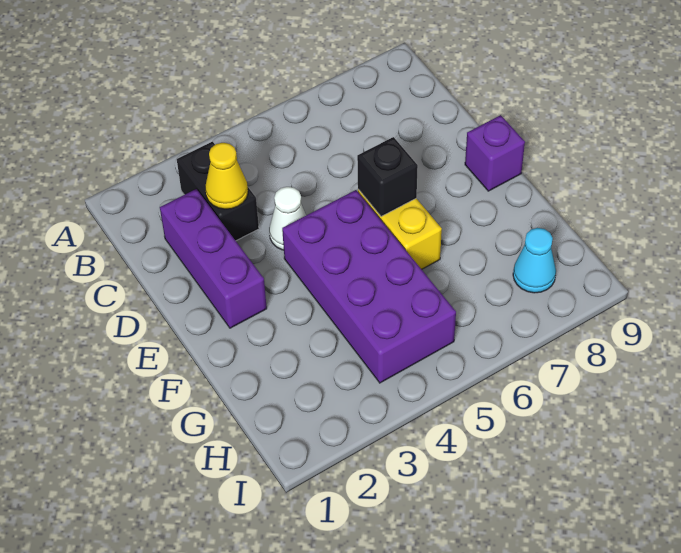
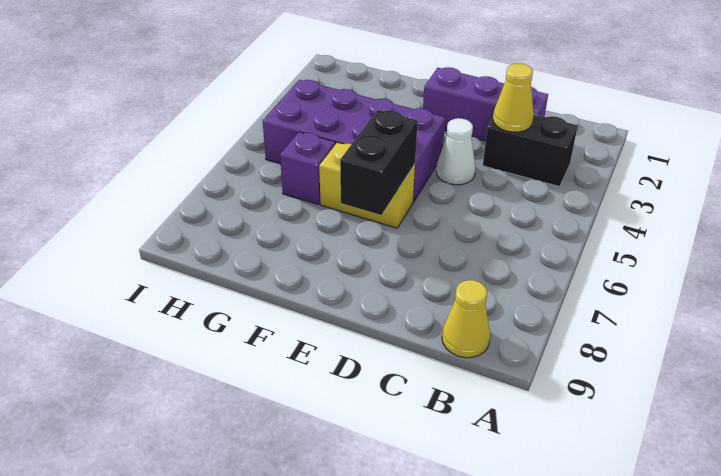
none -> yellow 1x1 cone [442,280,490,358]
black 1x1 brick [357,137,418,217] -> black 1x2 brick [340,110,418,215]
purple 1x1 brick [465,115,525,191] -> purple 1x1 brick moved to [280,132,335,205]
cyan 1x1 cone [513,228,556,293] -> none

